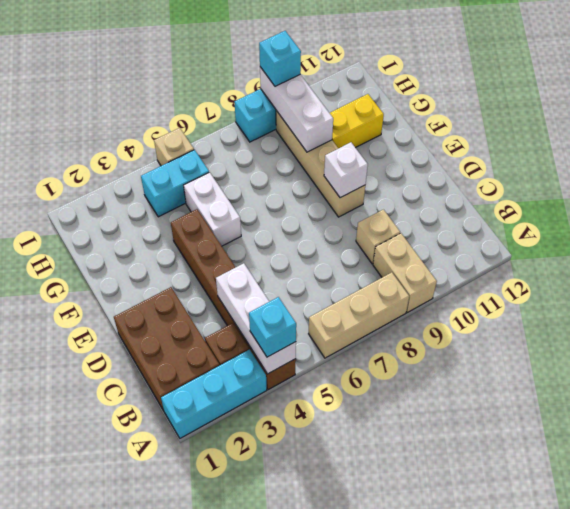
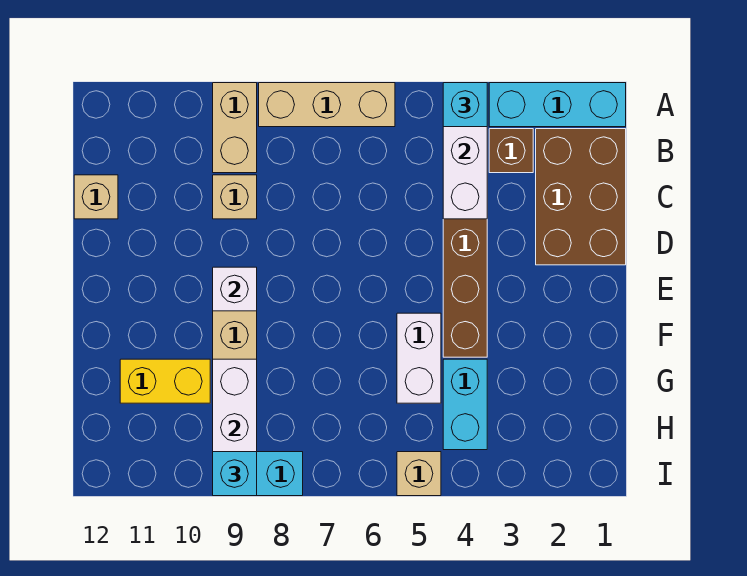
none -> tan 1x1 brick [74,175,118,219]
cyan 1x2 brick [141,150,209,217] -> cyan 1x2 brick turned to [443,359,487,450]

